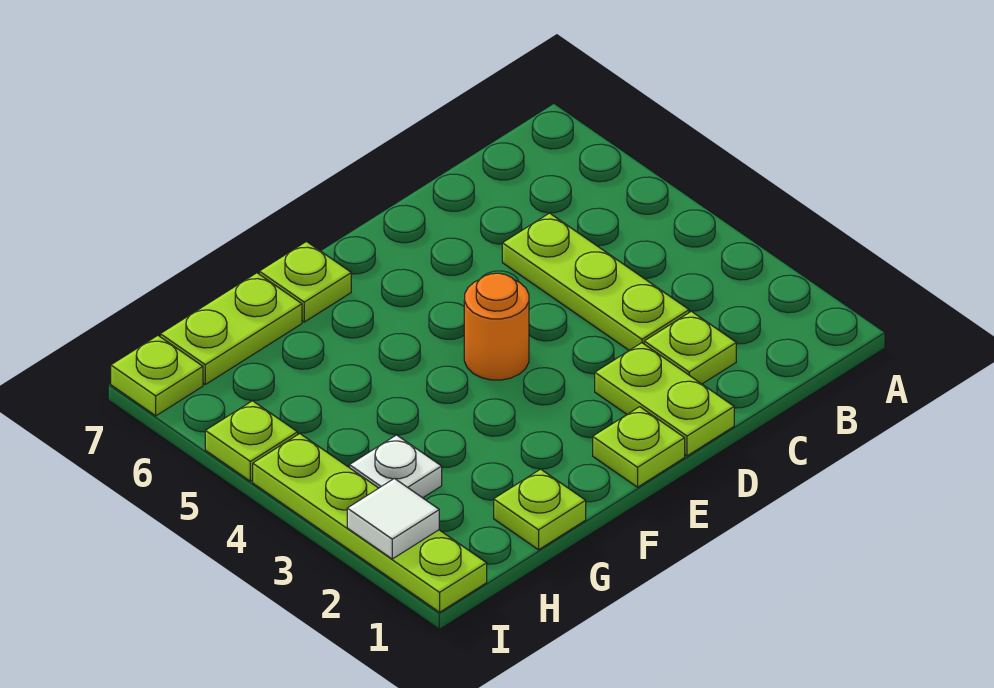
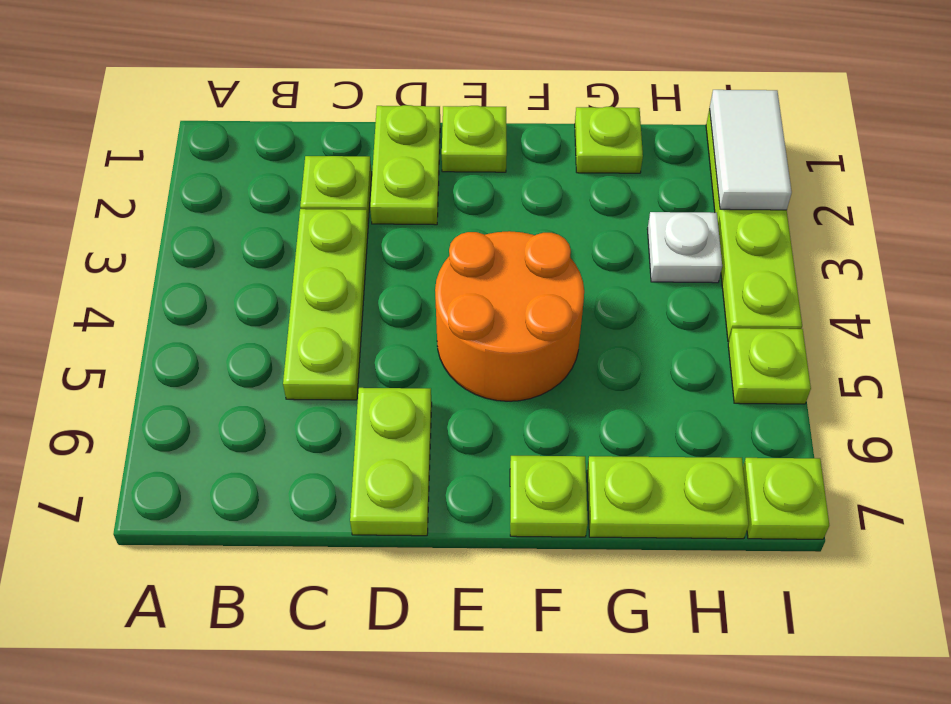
none -> lime 1x2 plate [350,388,432,536]
orange 1x1 round brick [464,273,529,380] -> orange 2x2 round brick [435,231,584,401]
white 1x1 tile [347,478,439,559] -> white 1x2 tile [710,90,792,210]

